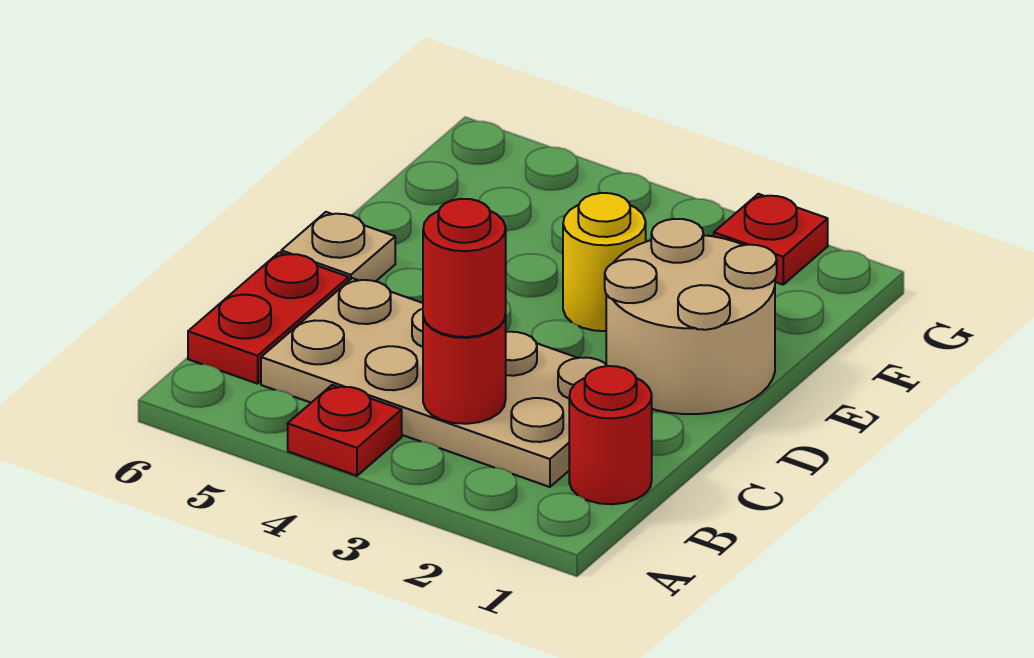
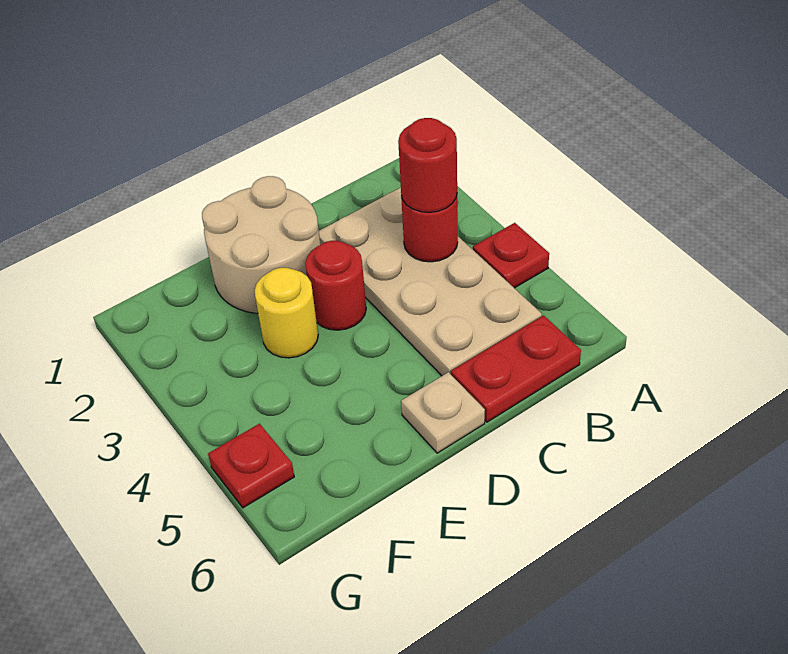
red 1x1 round brick [569,366,652,504] -> red 1x1 round brick moved to [305,241,366,330]
red 1x1 plate [714,194,828,285] -> red 1x1 plate moved to [208,424,294,508]

